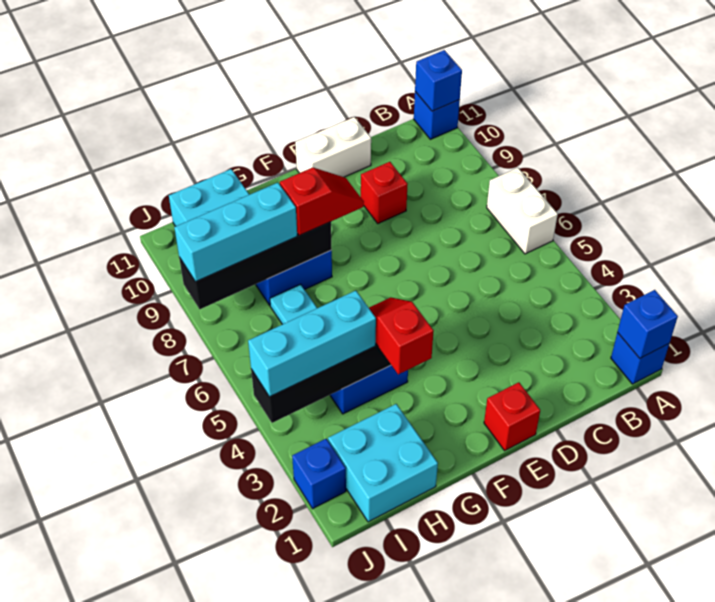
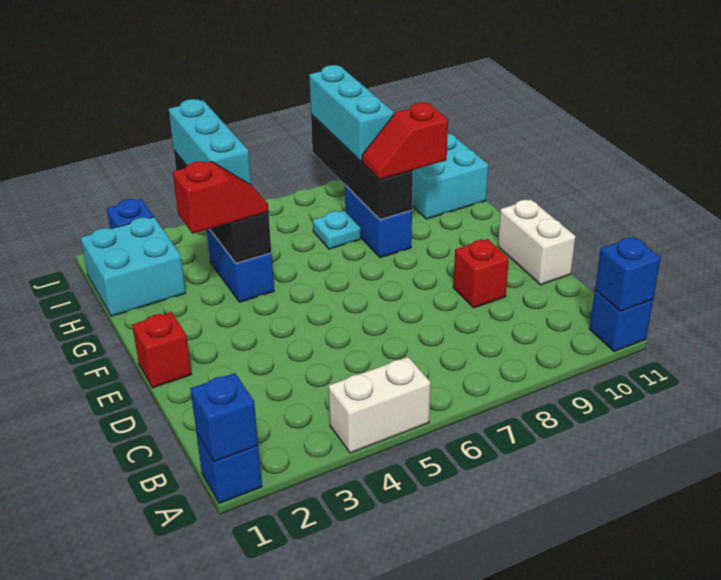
white 1x2 brick [487,168,558,254] -> white 1x2 brick moved to [329,357,431,453]
red 1x2 slope [280,168,364,236] -> red 1x2 slope turned to [362,103,448,179]

